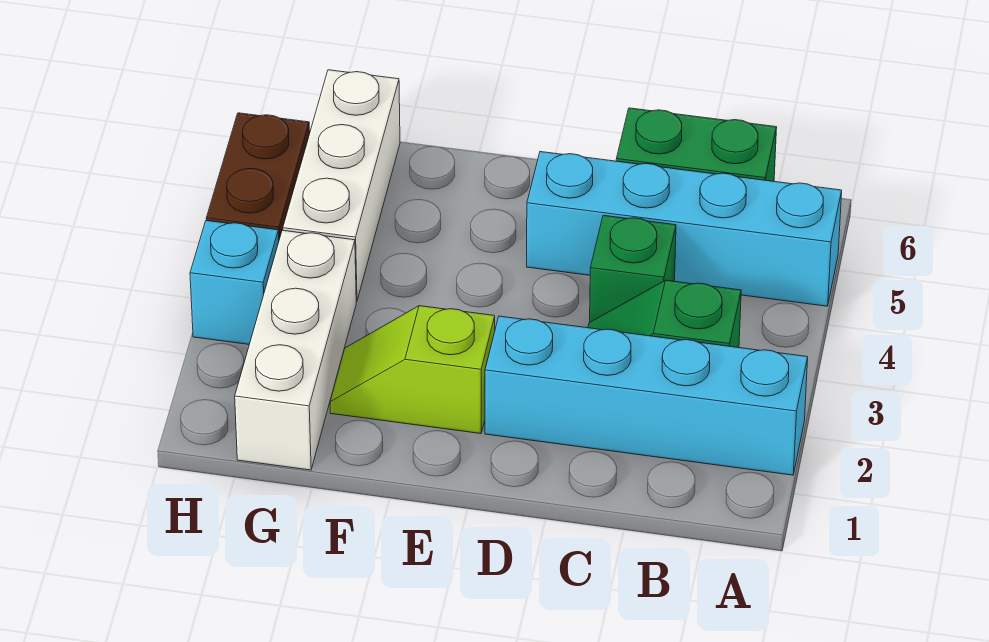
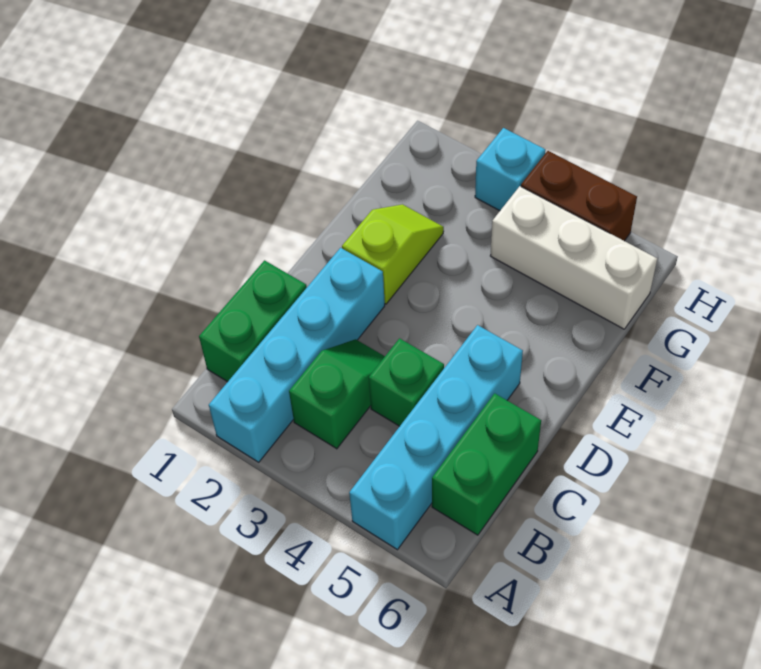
none -> green 1x2 brick [199,260,307,382]
white 1x3 brick [235,230,356,470] -> none

